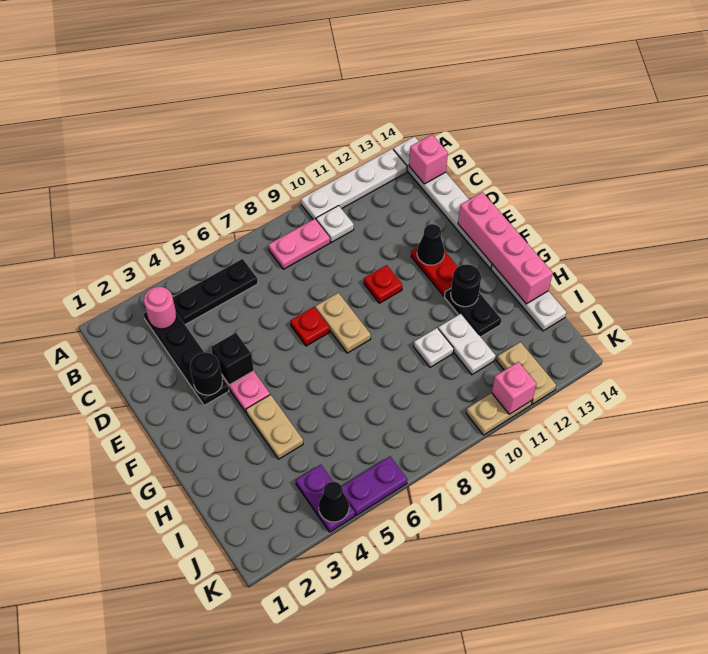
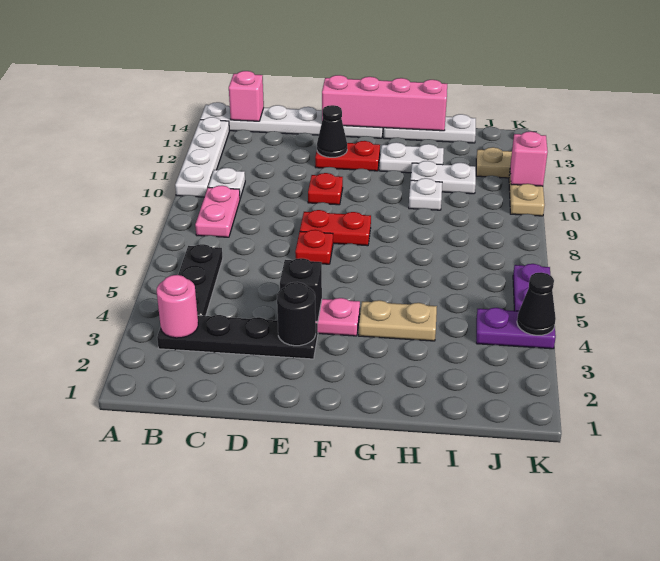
tan 1x2 plate [315,293,371,353] -> red 1x2 plate [300,210,371,246]
black 1x2 plate [445,288,502,337] -> white 1x2 plate [379,142,444,173]
black 1x1 round brick [451,264,481,307] -> none

